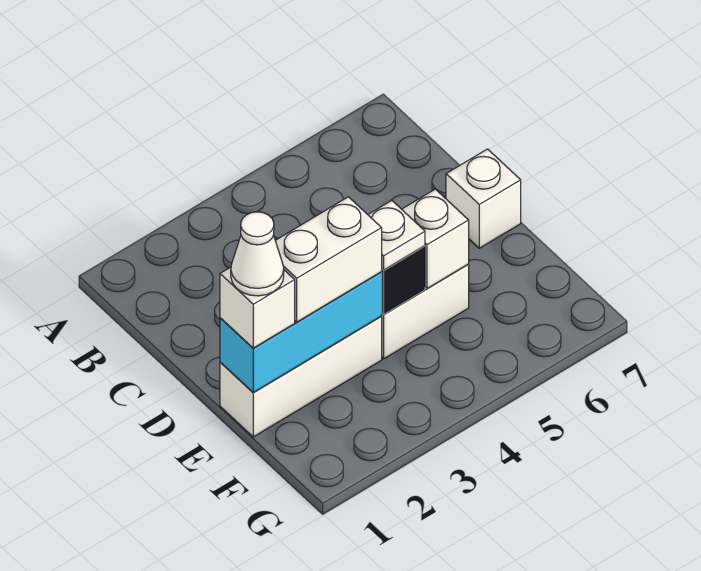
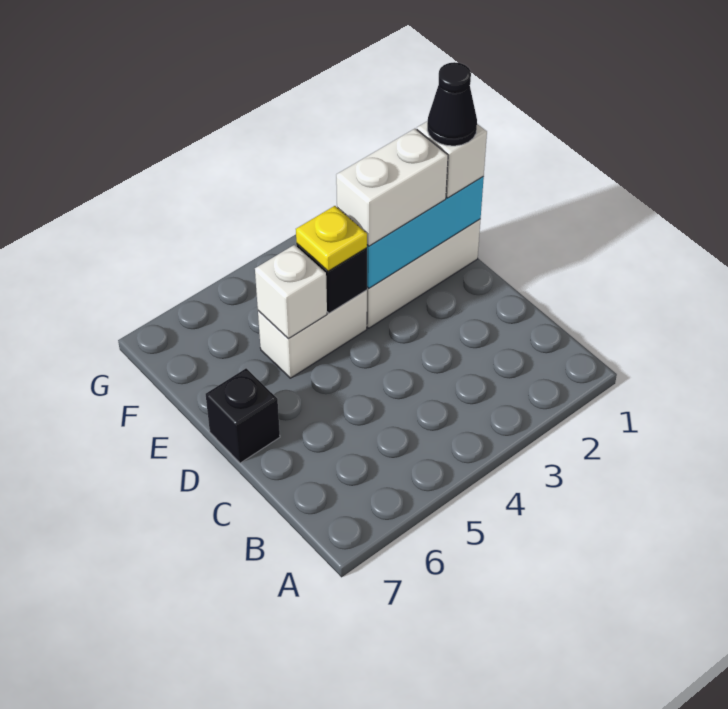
white 1x1 brick [446,149,521,248] -> black 1x1 brick [206,368,280,463]
white 1x1 cone [231,212,284,296] -> black 1x1 cone [427,62,477,146]
white 1x1 plate [368,200,425,270] -> yellow 1x1 plate [296,206,367,271]

